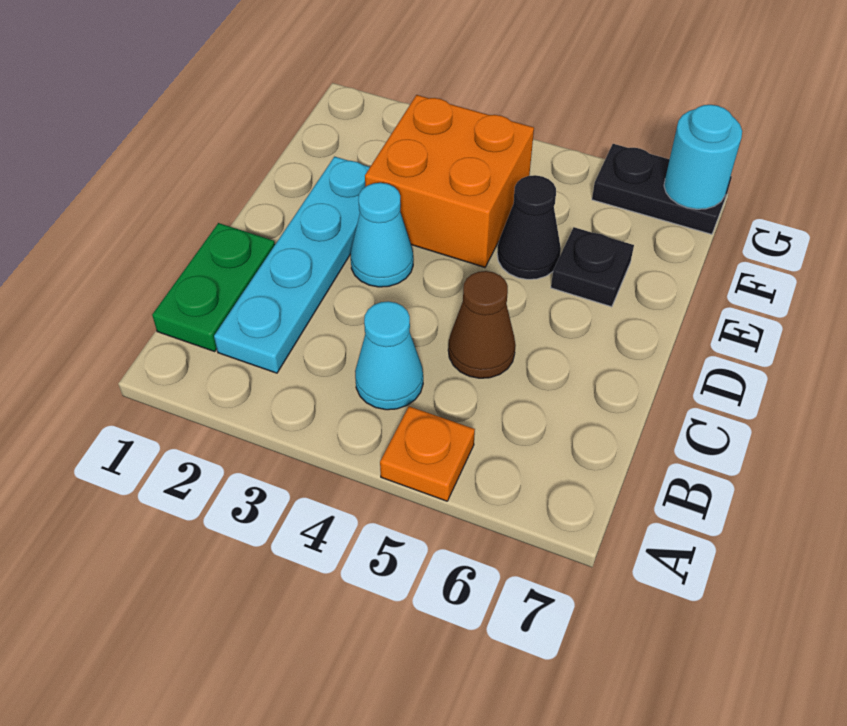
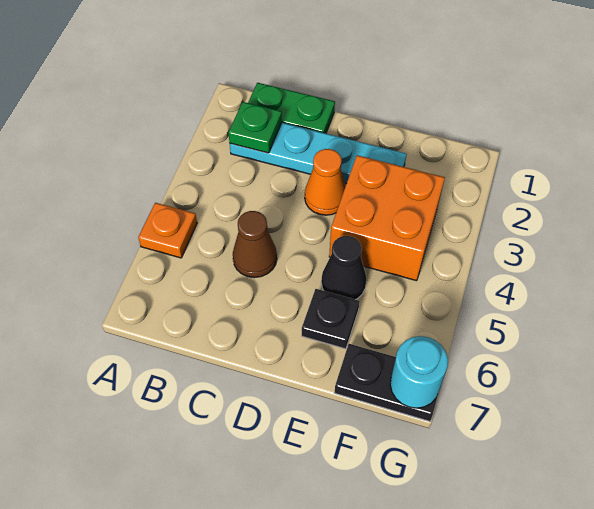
none -> green 1x1 plate [228,102,282,153]
cyan 1x1 cone [355,301,423,410] -> none
cyan 1x1 cone [350,183,413,287] -> orange 1x1 cone [305,149,346,215]
black 1x2 plate [592,144,732,234] -> black 1x2 plate turned to [335,344,438,421]

